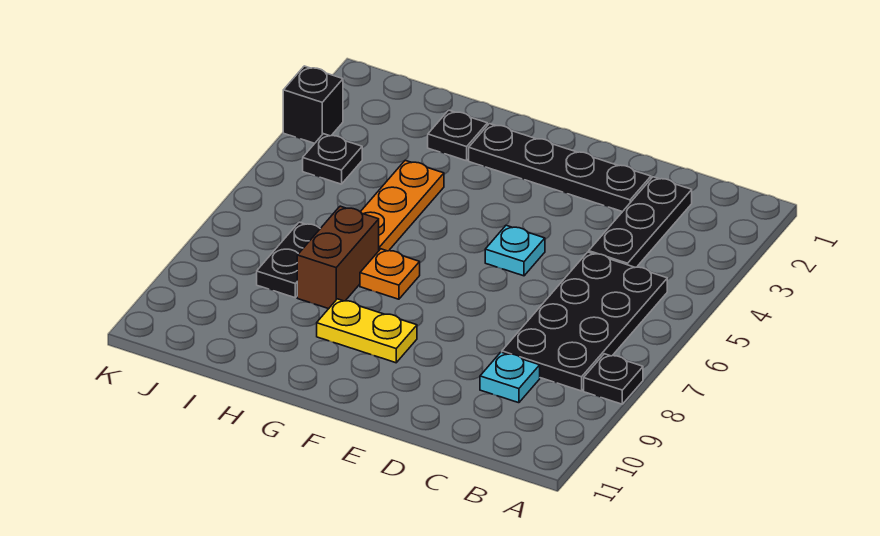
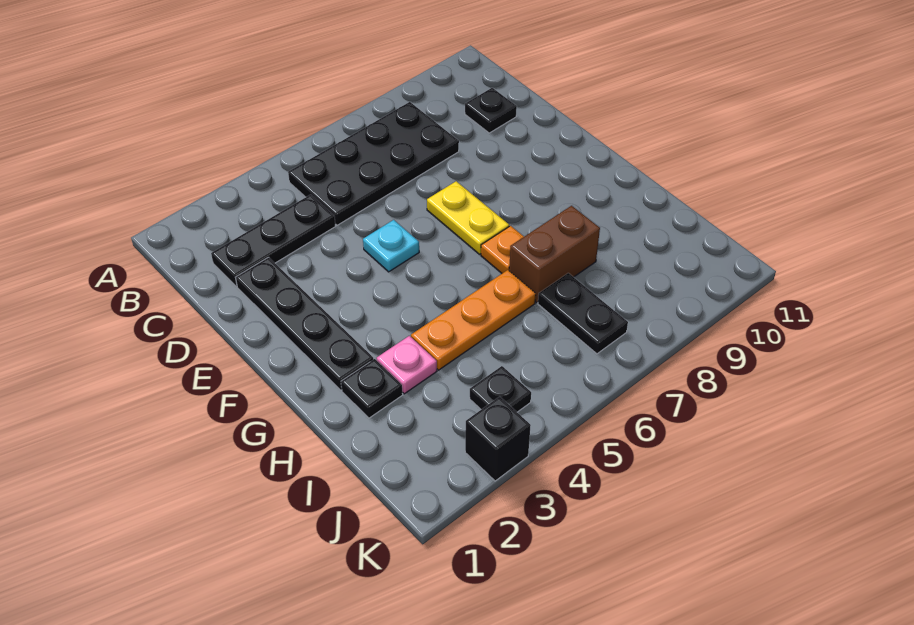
black 1x1 plate [584,354,643,404] -> black 1x1 plate moved to [465,88,517,133]
cyan 1x1 plate [480,352,540,403] -> none
yellow 1x2 plate [317,299,417,363] -> yellow 1x2 plate moved to [427,181,509,254]
none -> pink 1x1 plate [376,336,437,394]
black 1x2 plate [257,222,320,298] -> black 1x2 plate turned to [538,273,628,354]

